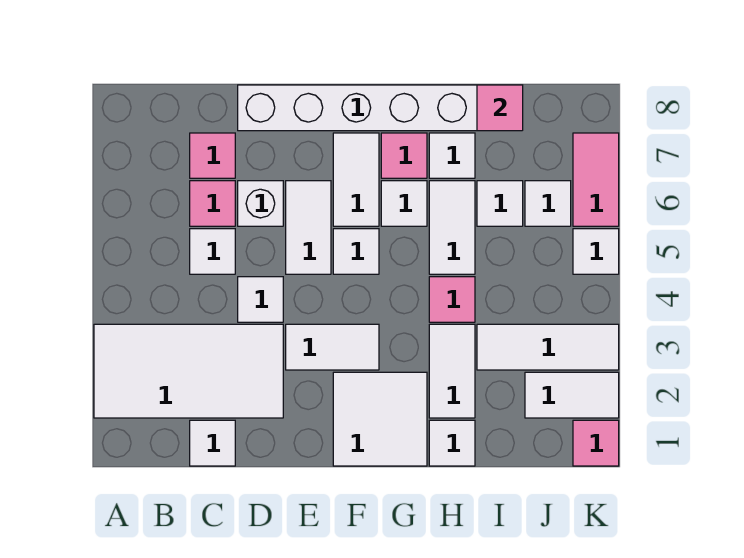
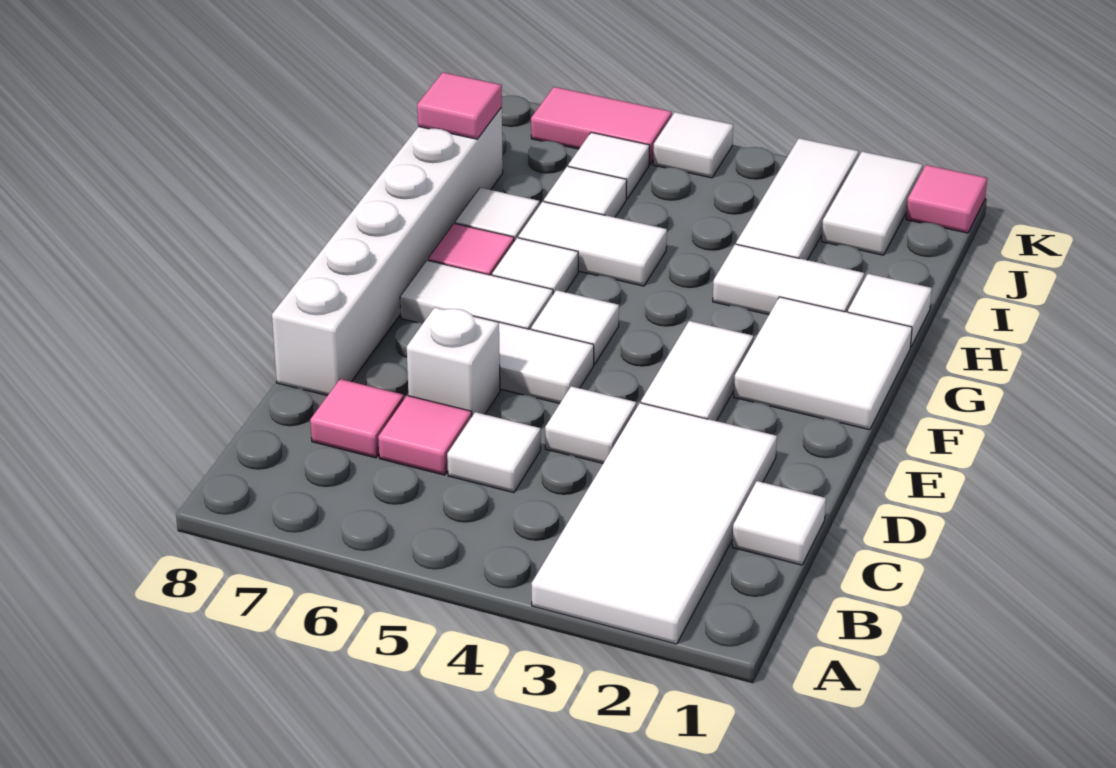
pink 1x1 tile [429,277,475,322] -> none

